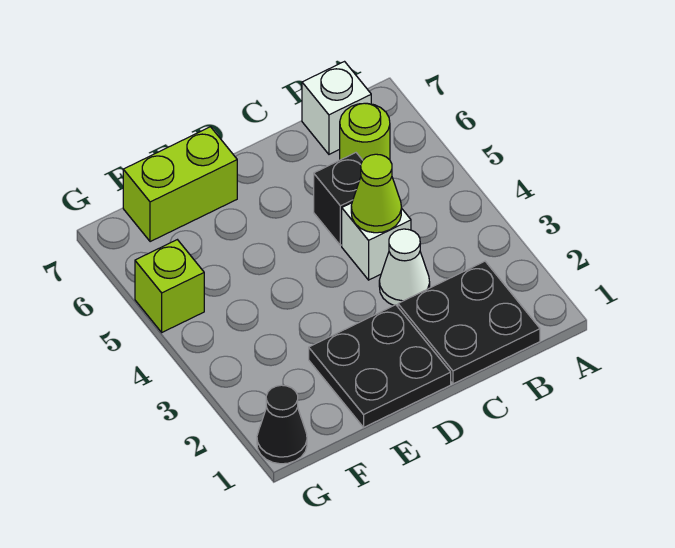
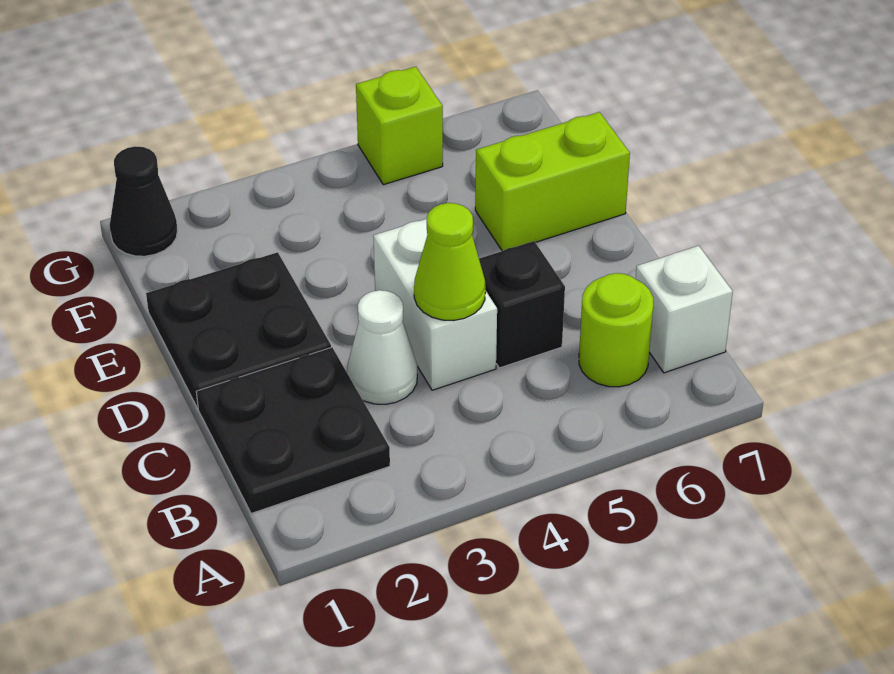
white 1x1 brick [342,203,411,280] -> white 1x2 brick [373,219,497,390]
lime 1x2 brick [123,127,237,242] -> lime 1x2 brick turned to [475,112,630,251]

